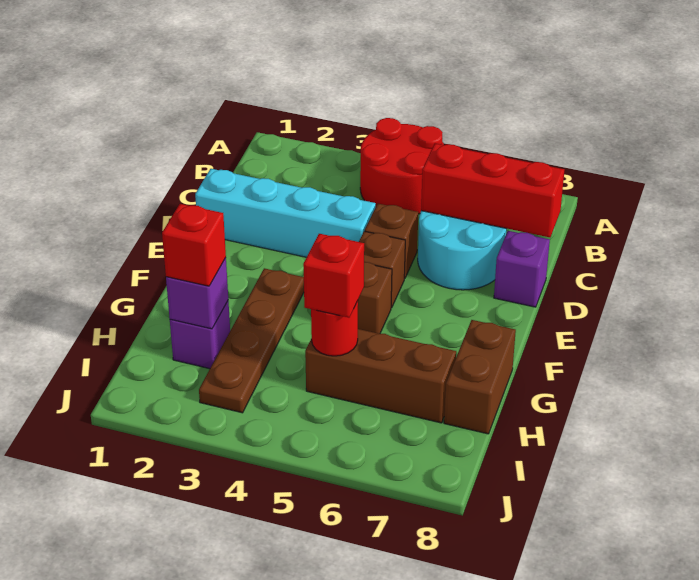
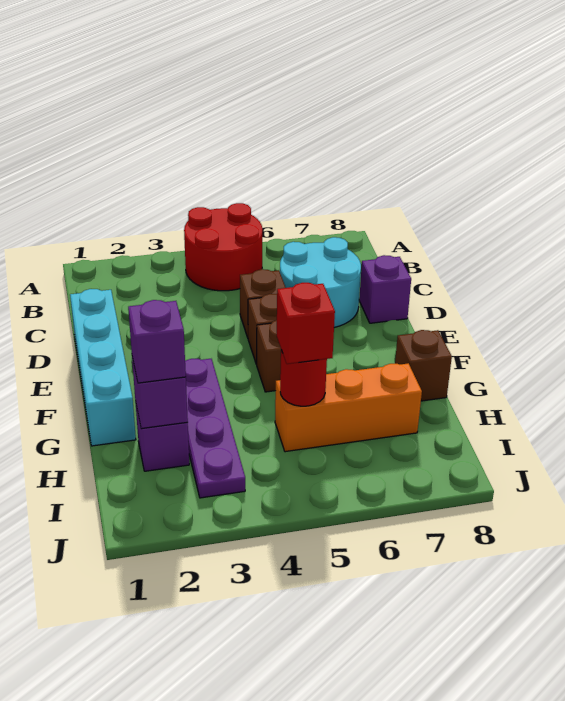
red 1x3 brick [421,144,564,237] -> none
cyan 1x4 brick [195,169,376,257] -> cyan 1x4 brick turned to [70,289,136,446]
brown 1x4 plate [199,268,304,413] -> purple 1x4 plate [185,359,245,498]
brown 1x2 brick [444,320,516,434] -> brown 1x1 brick [395,330,452,401]
red 1x1 brick [162,204,226,286] -> purple 1x1 brick [128,300,186,383]
brown 1x3 brick [305,329,456,423] -> orange 1x3 brick [275,363,422,452]

